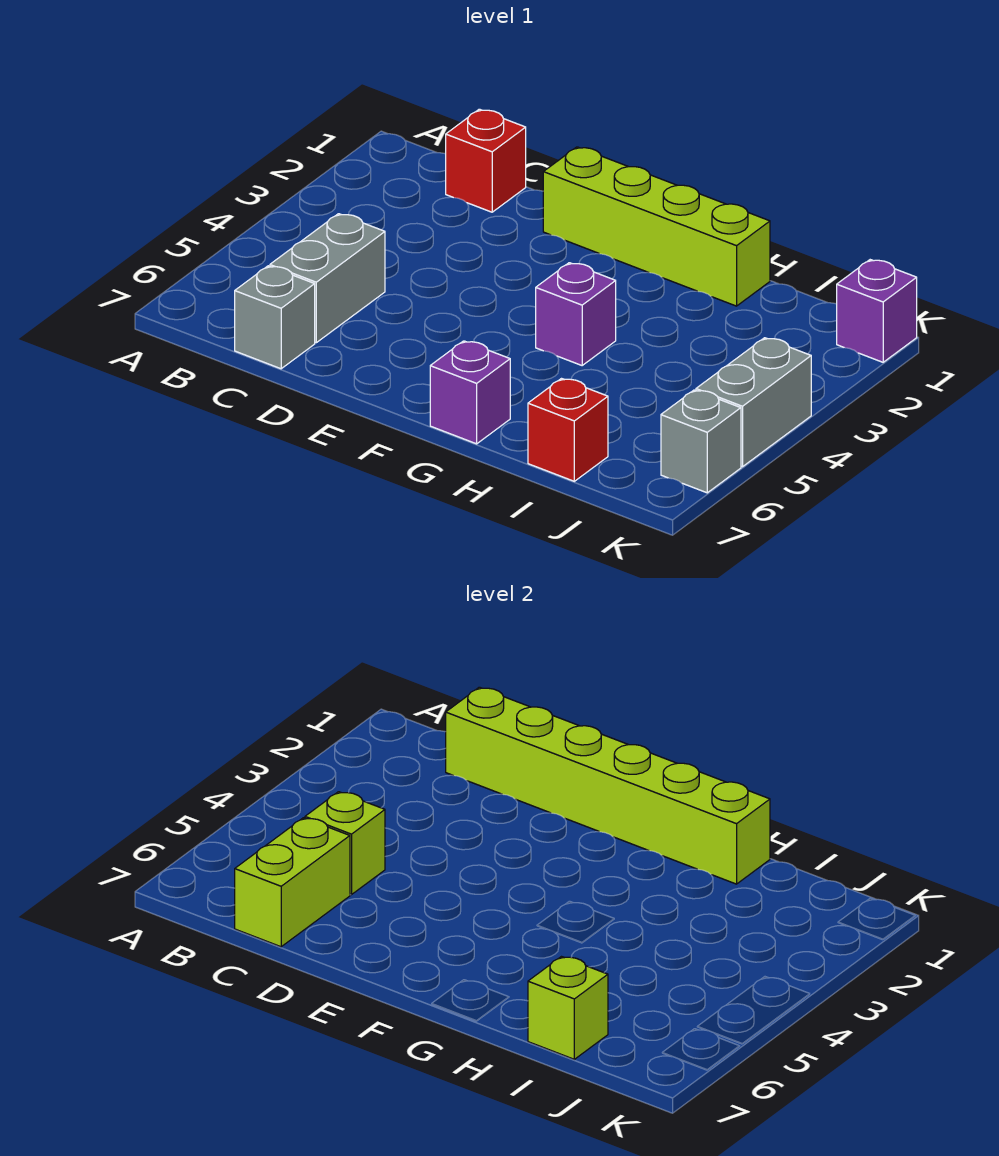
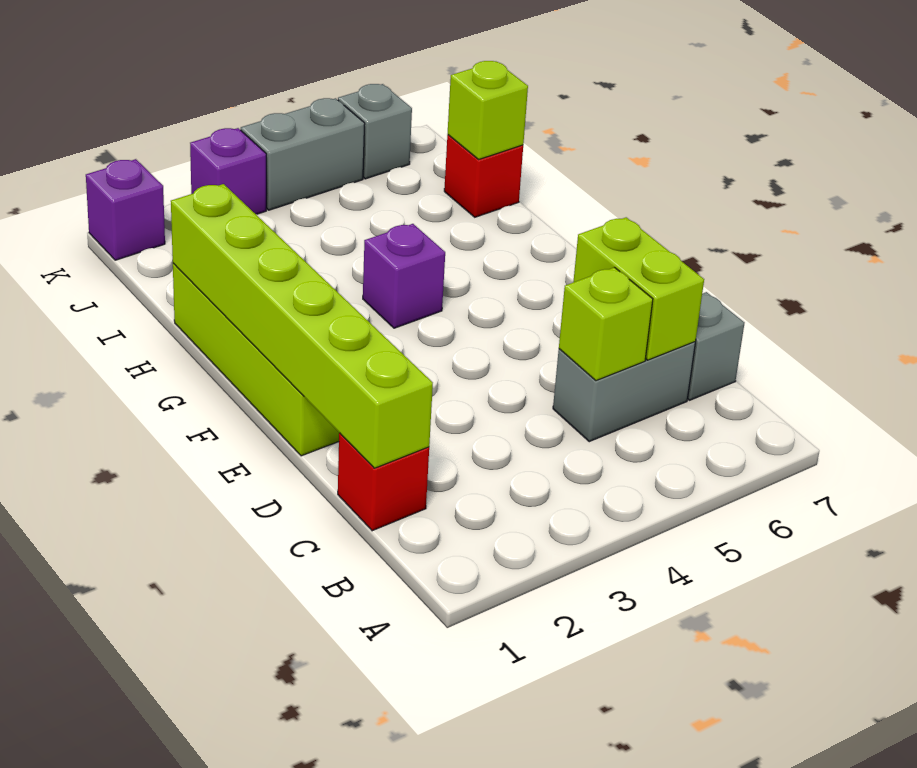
lime 1x2 brick [235,818,350,947] -> lime 1x2 brick turned to [573,217,704,360]
purple 1x1 brick [430,341,510,444] -> purple 1x1 brick moved to [190,128,266,214]

